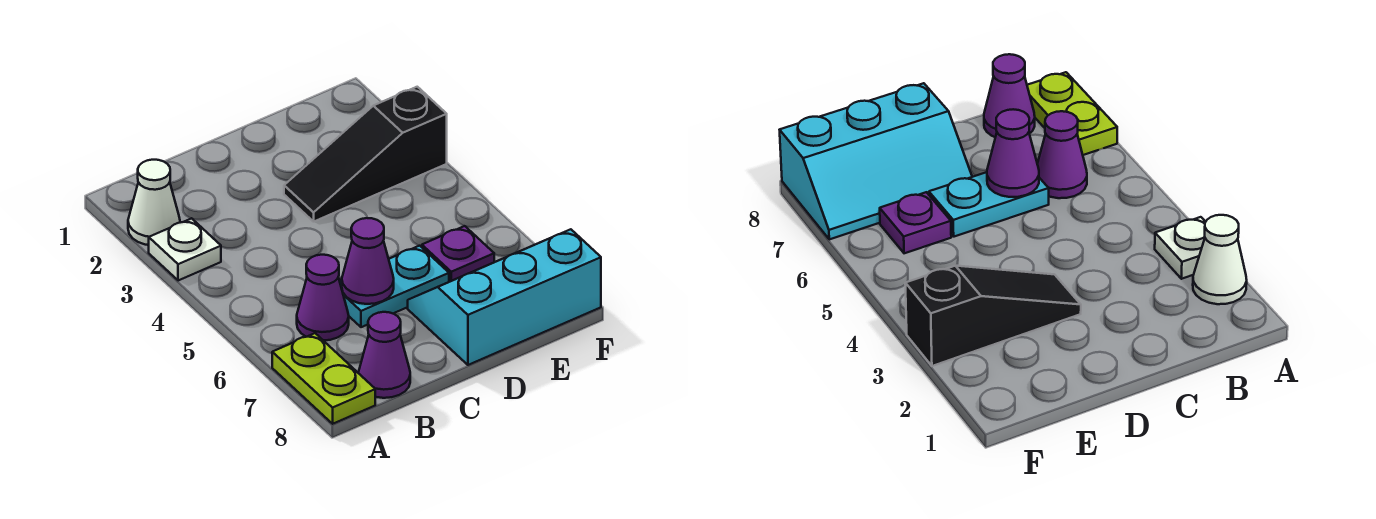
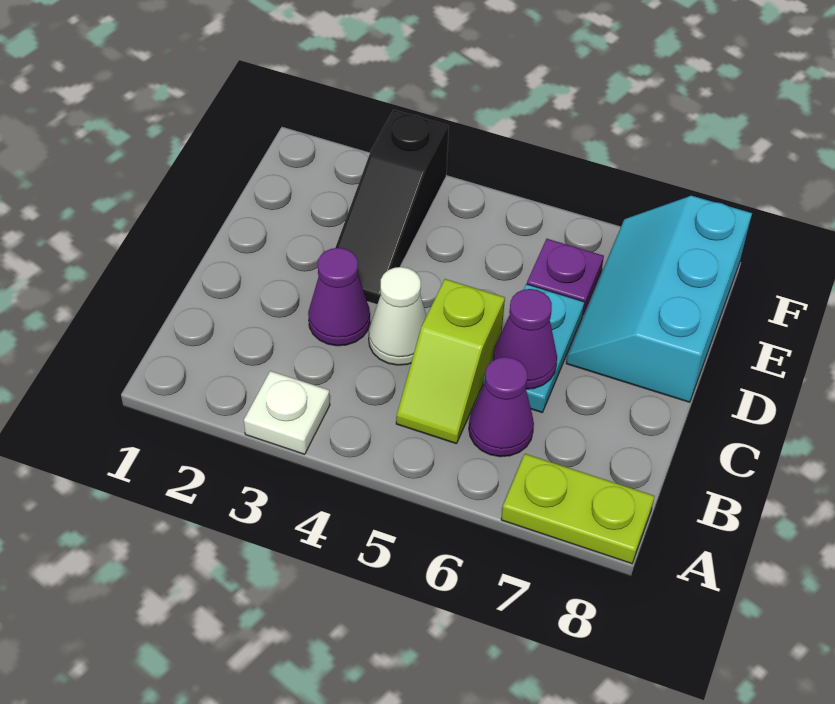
white 1x1 cone [128,160,180,245] -> white 1x1 cone moved to [369,267,426,365]
none -> lime 1x2 slope [396,279,505,444]
purple 1x1 cone [358,312,410,398] -> purple 1x1 cone moved to [308,248,370,346]

